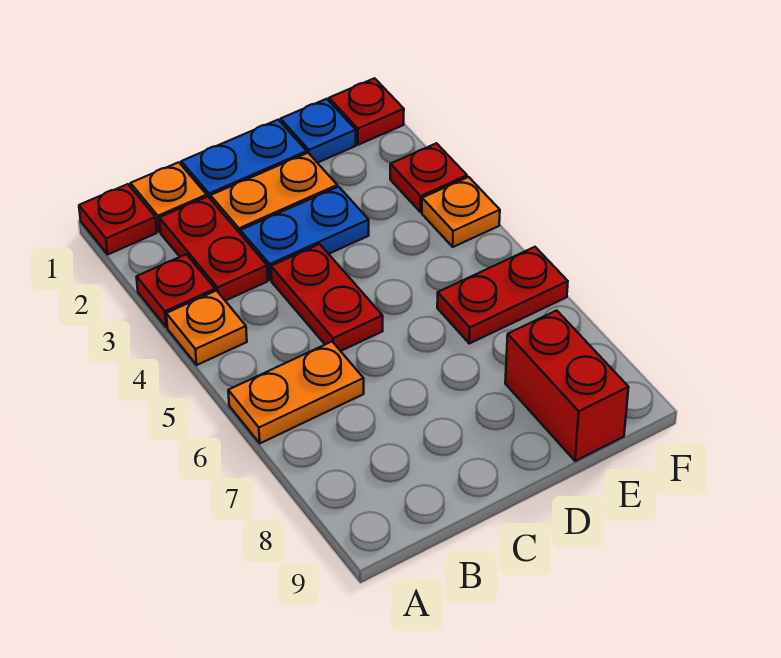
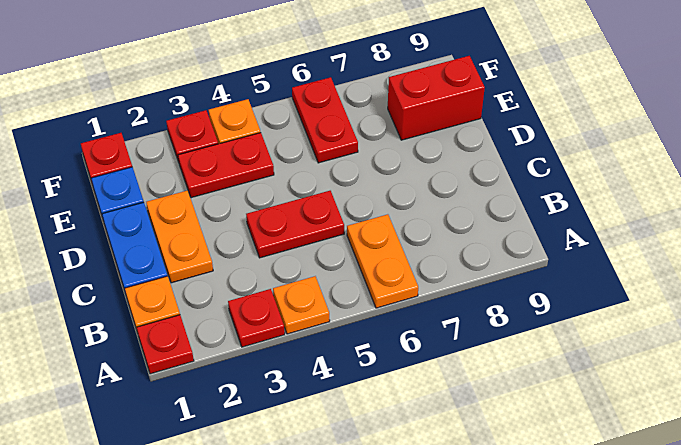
red 1x2 plate [159,197,268,301] -> red 1x2 plate moved to [178,133,274,198]
blue 1x2 plate [240,187,369,280] -> none

